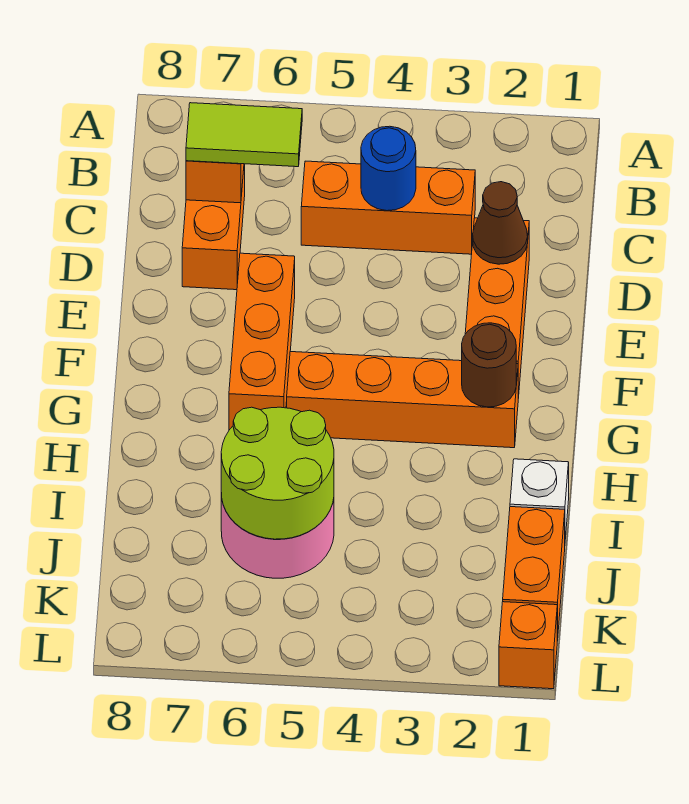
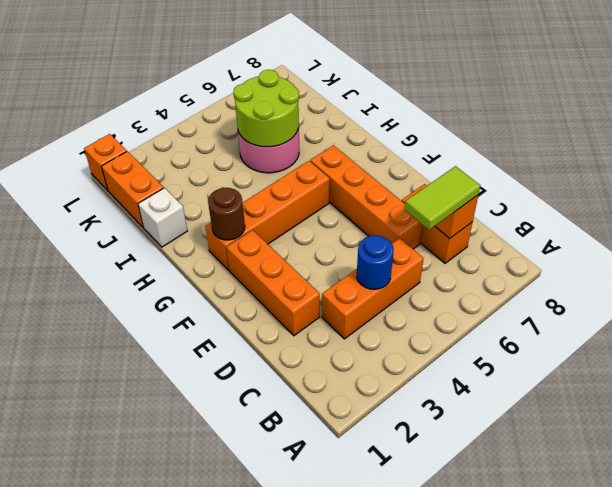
brown 1x1 cone [473,182,528,264] -> none
orange 1x3 brick [229,253,295,430] -> orange 1x4 brick [310,145,423,249]

